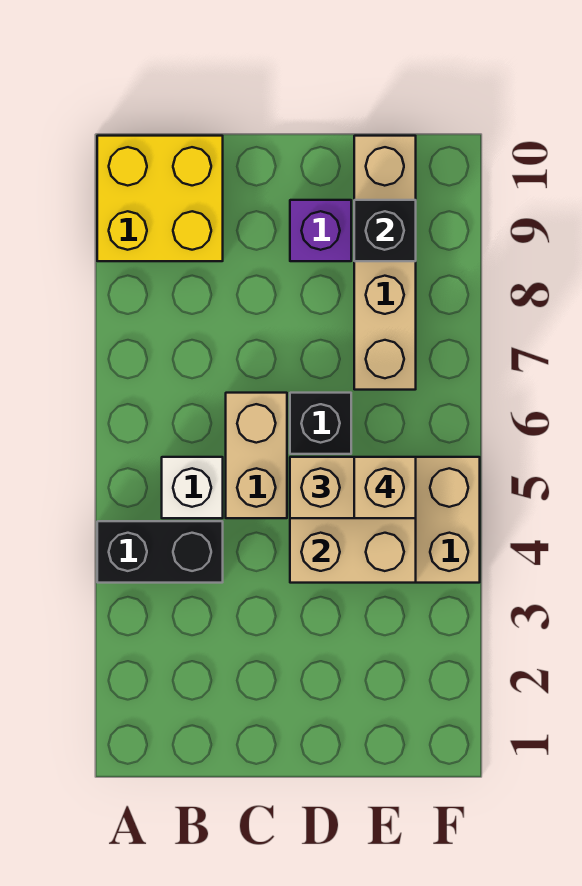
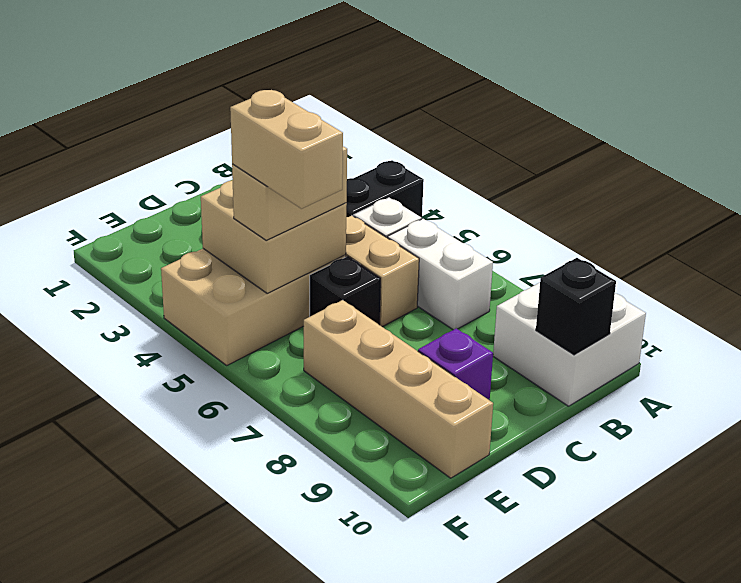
yellow 2x2 brick [97,136,223,261] -> white 2x2 brick [493,283,646,406]
none -> white 1x2 brick [388,219,493,330]
tan 1x1 brick [354,457,416,518] -> tan 1x2 brick [230,90,343,209]
black 1x1 brick [354,200,416,261] -> black 1x1 brick moved to [536,258,616,355]

